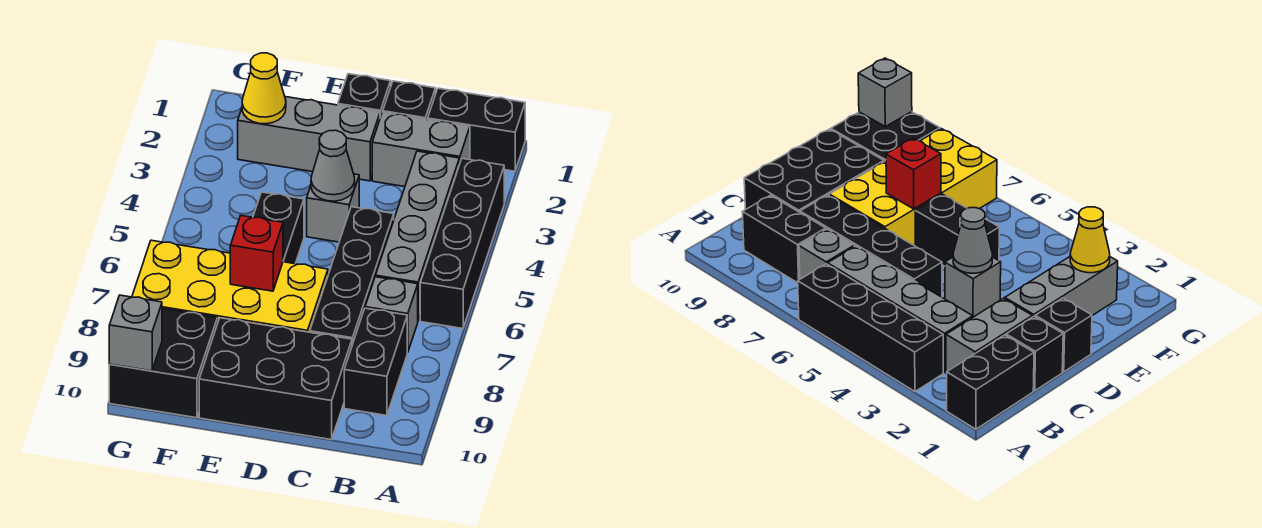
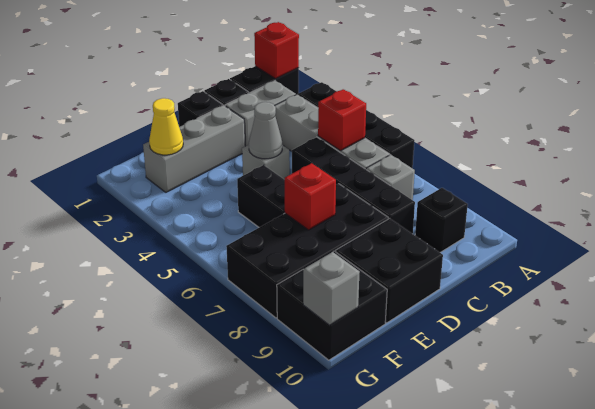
none -> red 1x1 brick [254,22,299,79]
none -> red 1x1 brick [318,89,366,151]
black 1x2 brick [344,308,407,415] -> black 1x1 brick [415,188,468,252]
black 2x3 brick [199,318,352,440] -> black 2x2 brick [336,218,443,323]
yellow 2x4 brick [132,240,328,332] -> black 2x4 brick [226,184,388,318]

